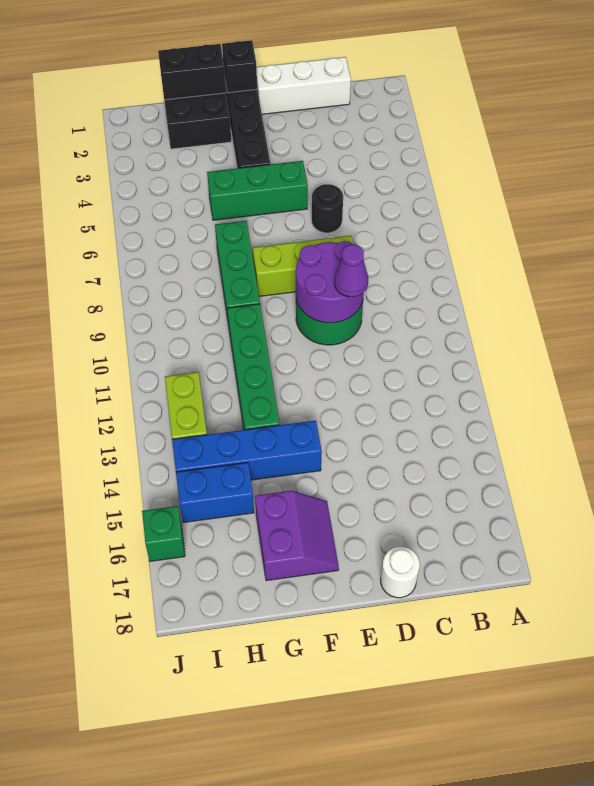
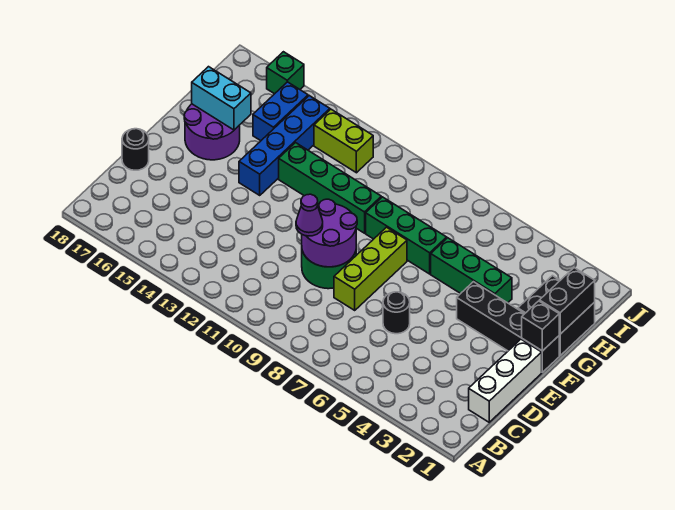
white 1x1 round brick [381,547,420,598] -> black 1x1 round brick [122,129,149,170]
green 1x3 brick [207,161,308,220] -> green 1x3 brick turned to [431,238,512,303]
purple 2x2 slope [255,491,339,581] -> purple 2x2 round brick [184,104,240,160]
none -> cyan 1x2 brick [192,67,251,130]

